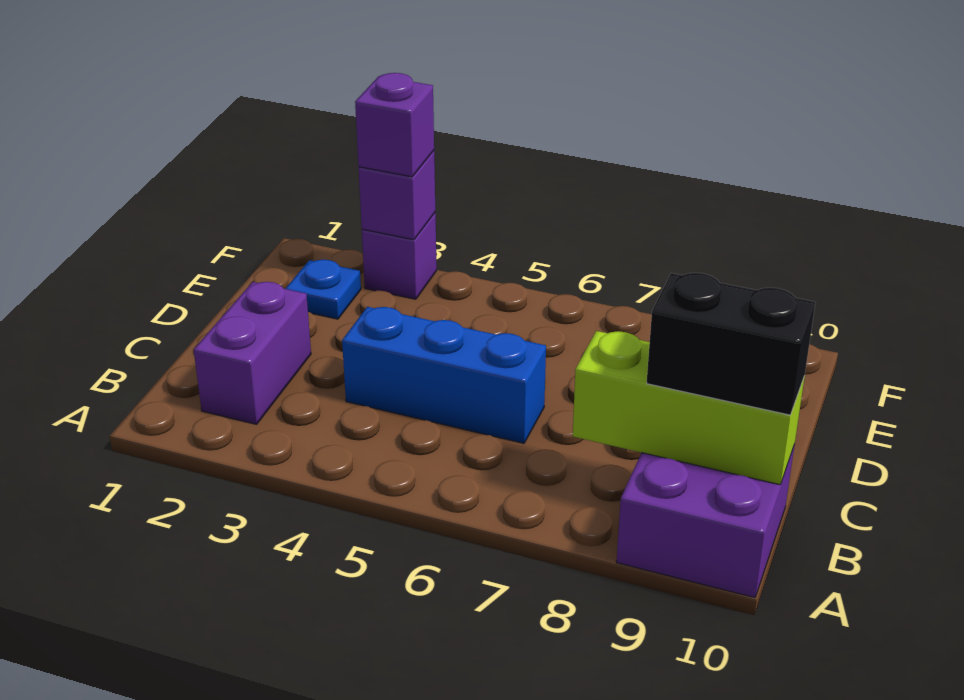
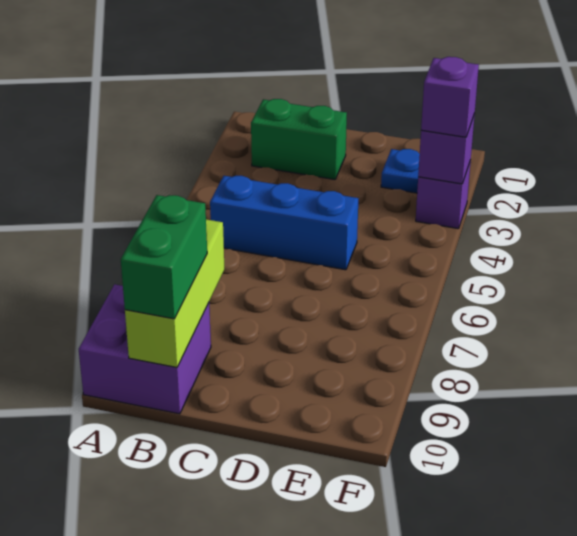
purple 1x2 brick [194,282,311,424] -> green 1x2 brick [251,99,347,180]
black 1x2 brick [647,273,815,415] -> green 1x2 brick [121,195,207,319]
blue 1x3 brick [342,307,546,443] -> blue 1x3 brick turned to [210,176,358,270]

